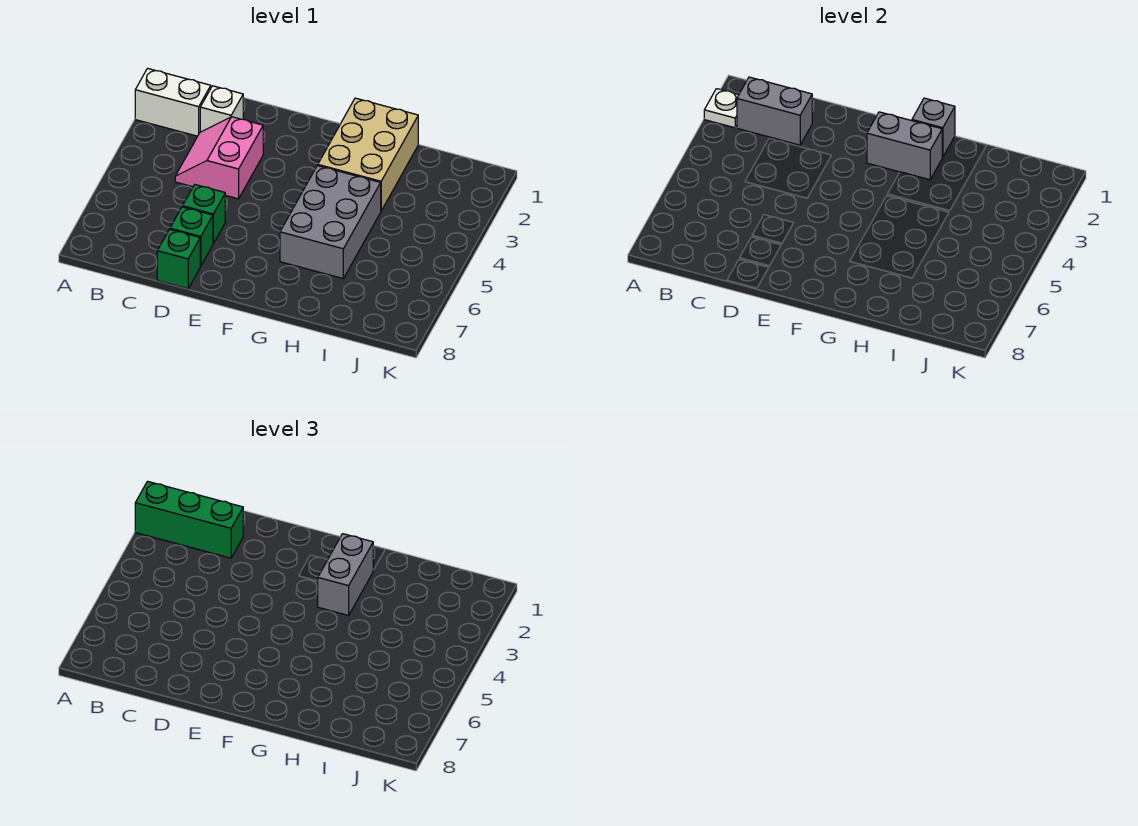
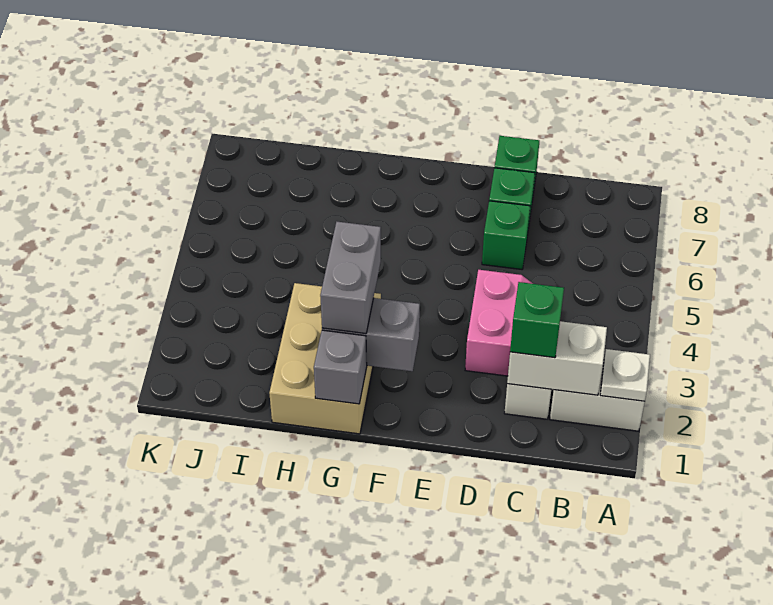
green 1x3 brick [135,481,243,558] -> green 1x1 brick [510,282,564,358]
grey 1x2 brick [737,77,812,145] -> white 1x2 brick [507,321,607,395]
grey 2x3 brick [280,166,381,278] -> none

